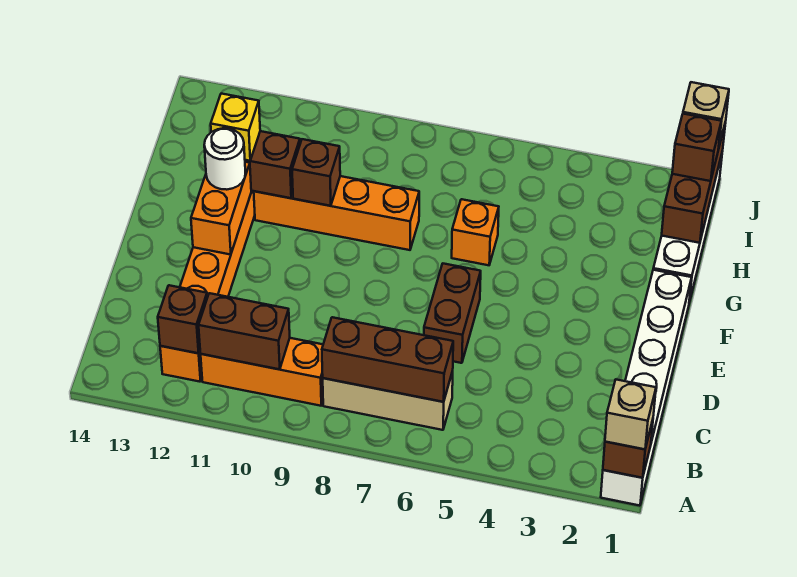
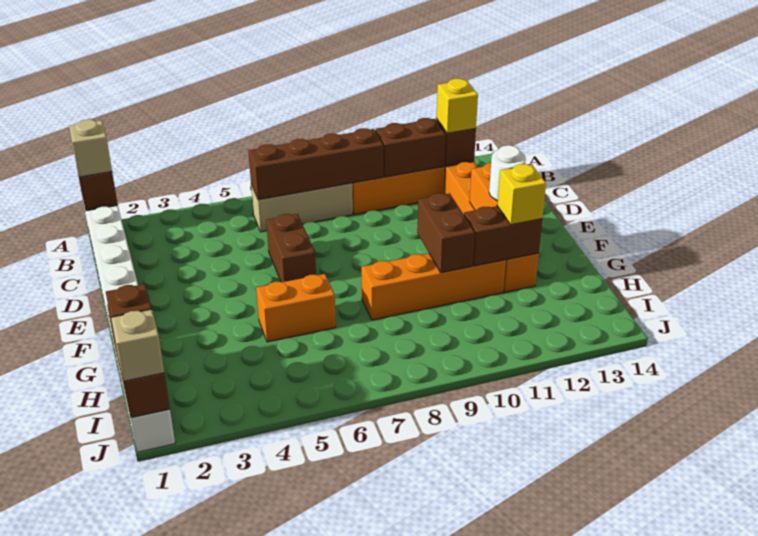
brown 1x3 brick [322,317,453,402] -> brown 1x4 brick [248,128,383,200]
none -> yellow 1x1 brick [436,79,478,133]
orange 1x1 brick [452,199,499,265] -> orange 1x2 brick [256,274,336,342]
brown 1x1 brick [292,139,340,206] -> brown 1x2 brick [417,193,475,273]

